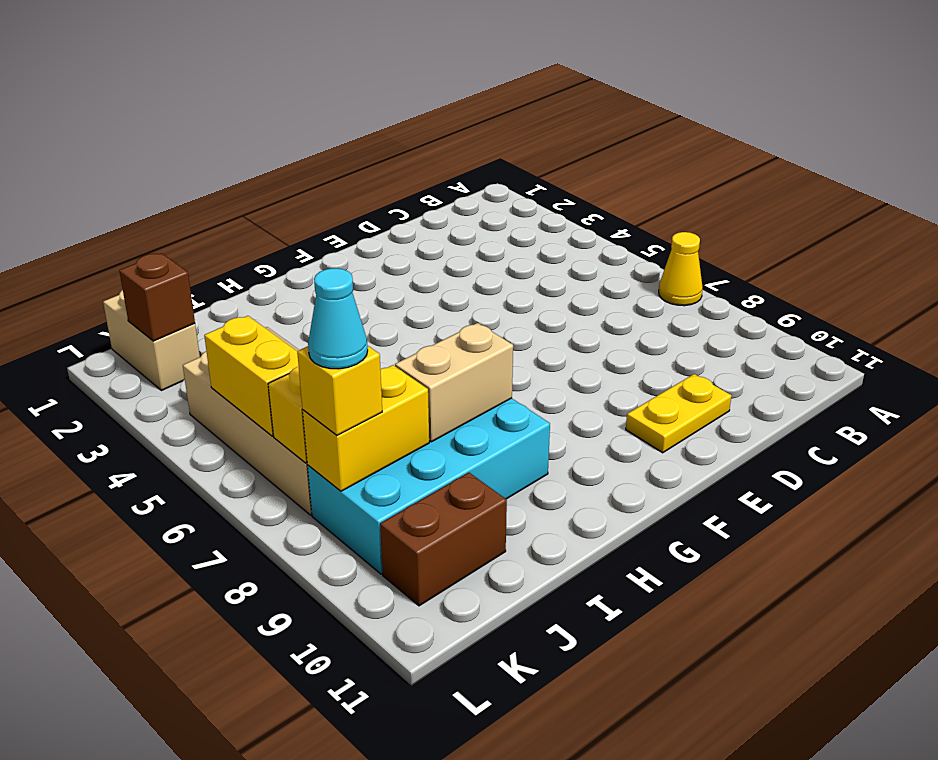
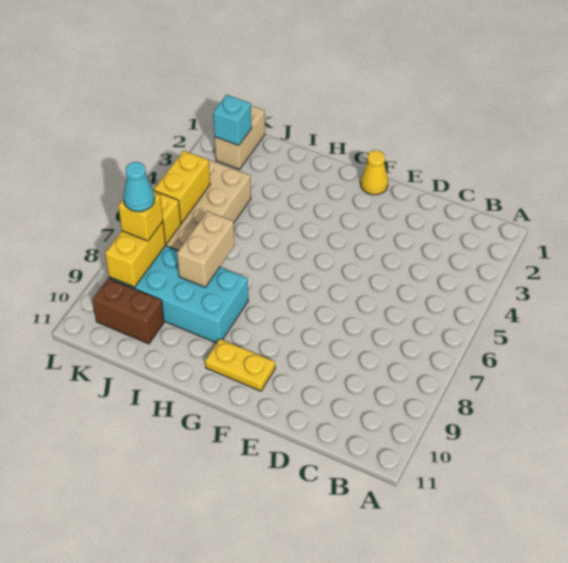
yellow 1x1 cone [659,232,703,306] -> yellow 1x1 cone moved to [361,150,388,195]
yellow 1x2 plate [626,374,732,453] -> yellow 1x2 plate moved to [205,339,275,391]
tan 1x2 brick [395,323,513,442] -> tan 1x2 brick turned to [177,211,235,287]
yellow 1x2 brick [303,365,429,491] -> yellow 1x2 brick turned to [105,222,166,287]
brown 1x1 brick [119,253,195,341] -> cyan 1x1 brick [213,95,252,145]

